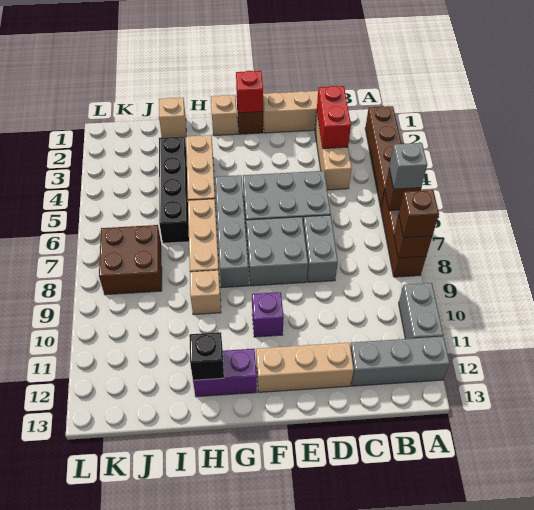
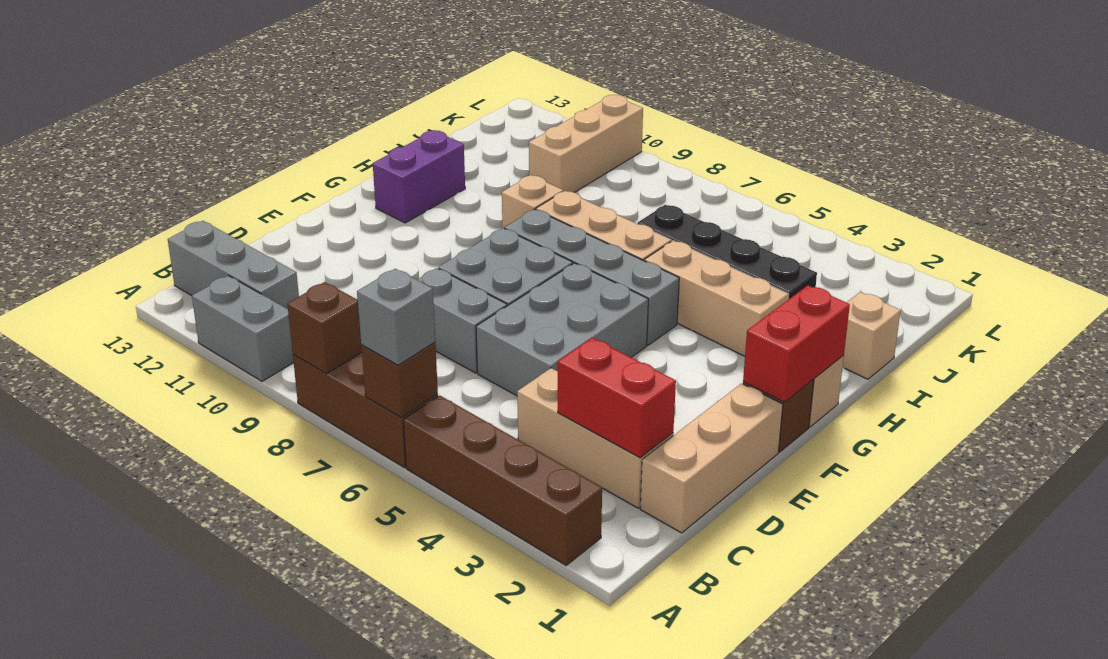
brown 1x1 brick [399,190,439,237] -> none
grey 1x3 brick [350,336,450,386] -> grey 1x3 brick turned to [168,221,299,309]
tan 1x3 brick [256,343,354,392] -> tan 1x3 brick moved to [529,95,643,193]
red 1x1 brick [236,71,263,113] -> red 1x2 brick [743,285,850,402]
purple 1x1 brick [252,292,284,337] -> none
black 1x1 brick [189,332,224,380] -> none
brown 2x2 brick [99,225,162,295] -> none

